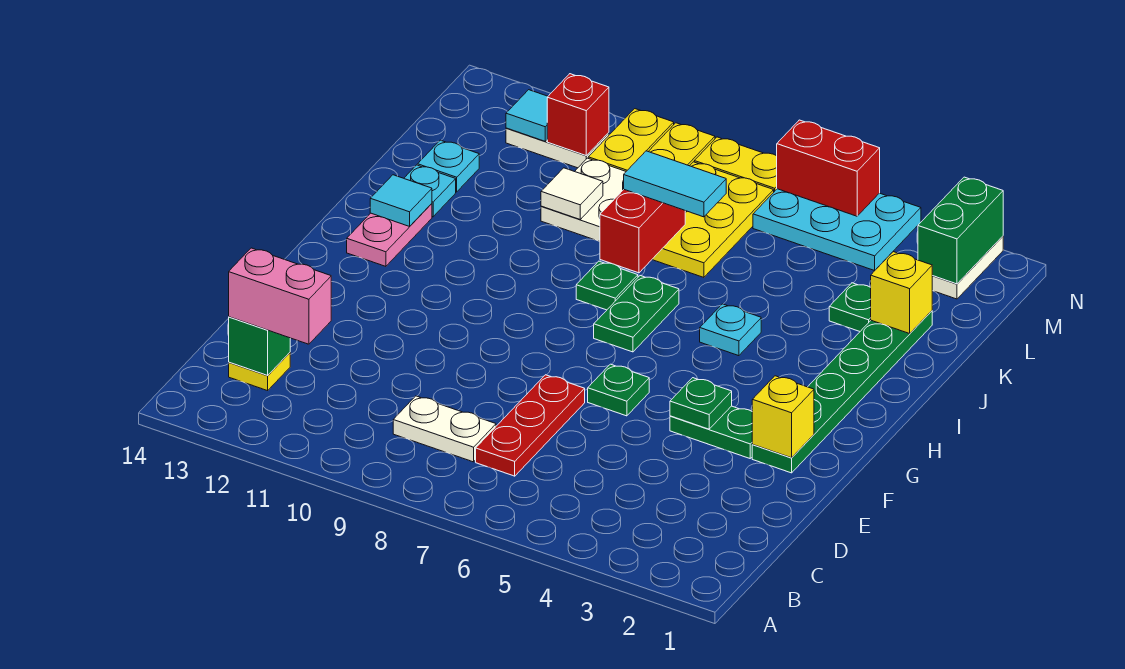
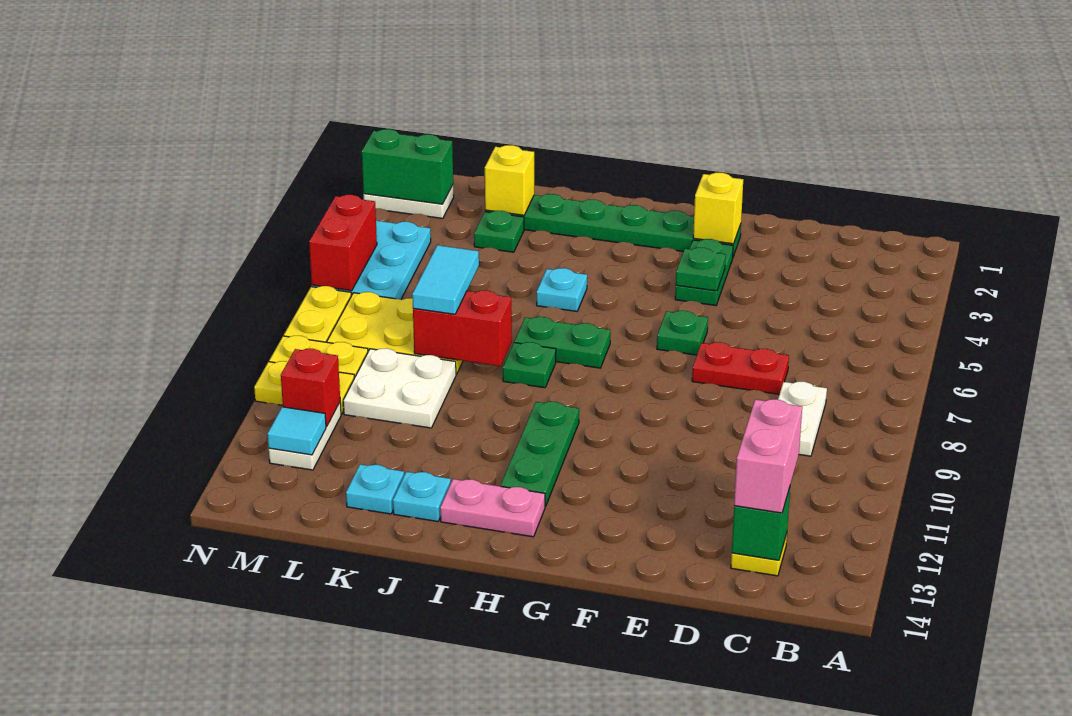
red 1x3 plate [476,375,585,476] -> red 1x2 plate [692,342,789,394]
none -> green 1x3 plate [501,402,579,507]
cyan 1x1 tile [370,175,432,226] -> none
white 1x1 tile [541,168,603,219] -> none

